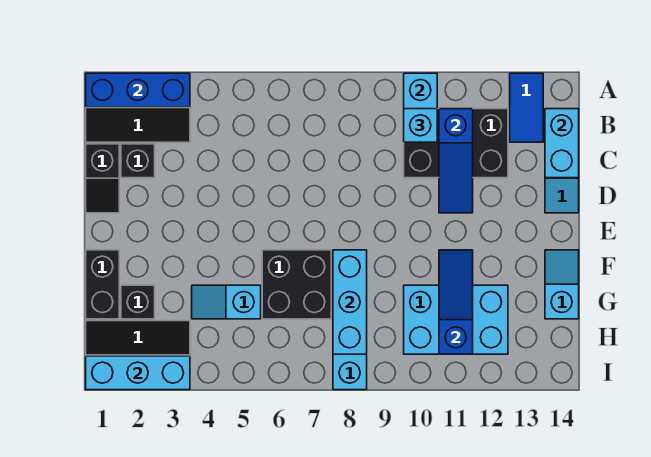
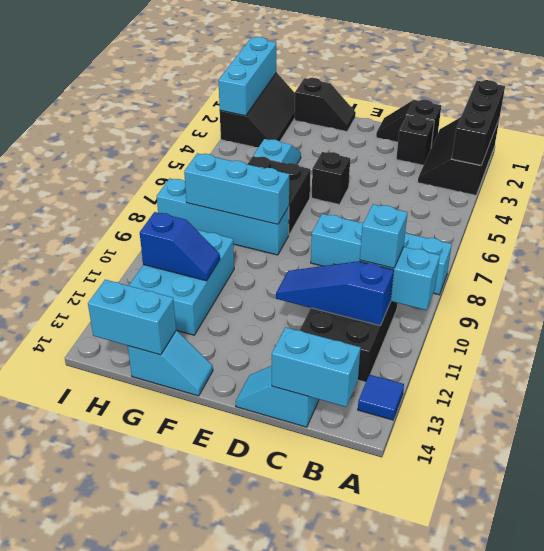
blue 1x3 brick [86,73,190,107] -> black 1x3 brick [452,80,505,165]
none -> cyan 1x4 brick [311,214,452,295]
blue 1x2 tile [510,73,543,142] -> blue 1x1 tile [358,375,404,420]
black 1x2 brick [86,250,119,319] -> black 1x2 slope [295,78,356,131]
blue 1x3 slope [439,250,473,354] -> blue 1x2 slope [140,212,220,281]
black 1x1 brick [121,285,155,319] -> black 1x1 brick moved to [312,152,350,204]
none -> cyan 1x2 brick [88,280,176,355]

